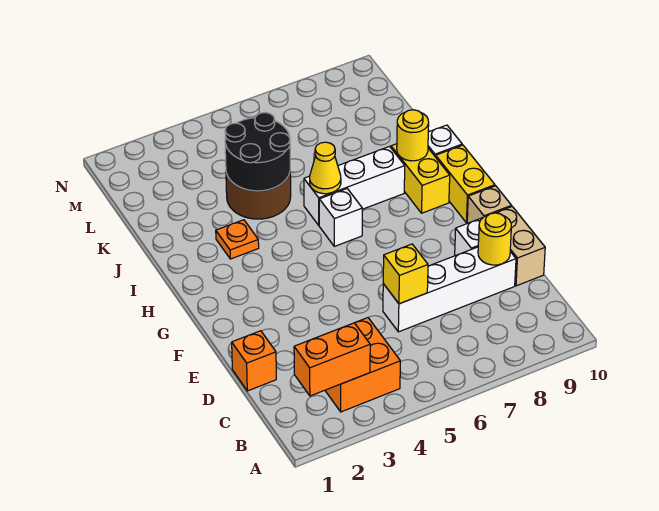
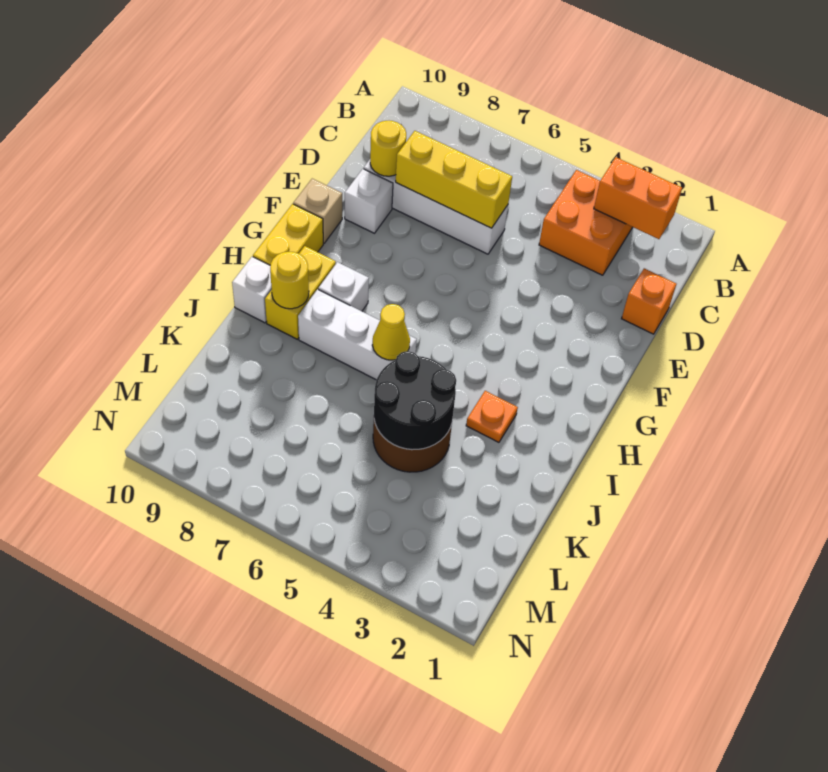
yellow 1x1 brick [383,244,428,304] -> yellow 1x3 brick [396,131,512,228]
tan 1x2 brick [496,207,545,286] -> none
white 1x1 brick [319,189,362,246] -> white 1x1 brick moved to [318,262,369,311]

